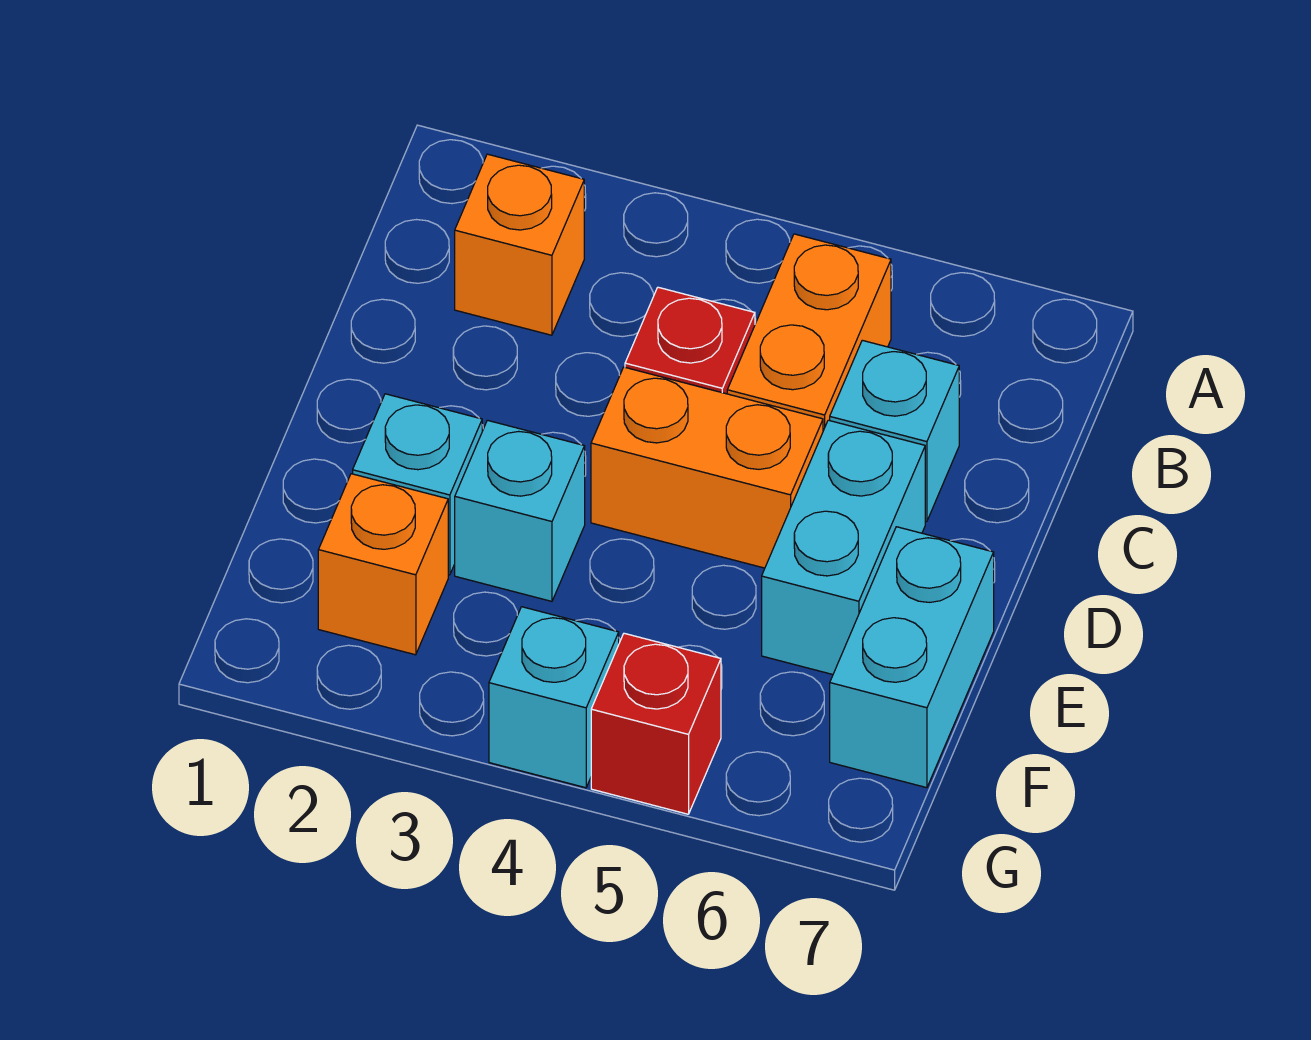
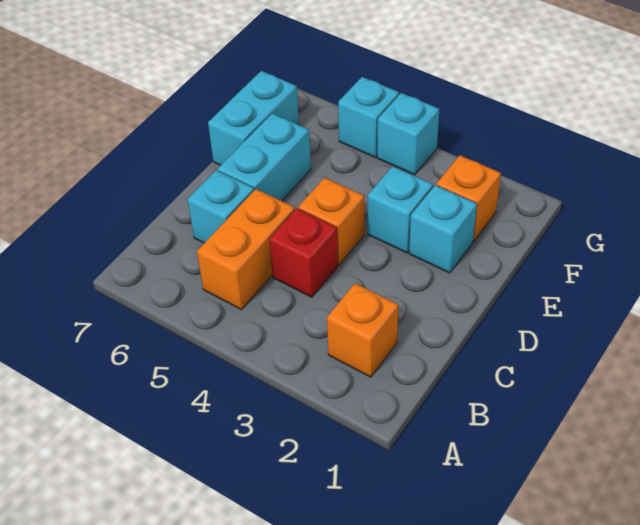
orange 1x2 brick [591,367,823,568] -> orange 1x1 brick [298,178,364,264]
red 1x1 brick [591,633,721,814] -> cyan 1x1 brick [338,77,399,158]

